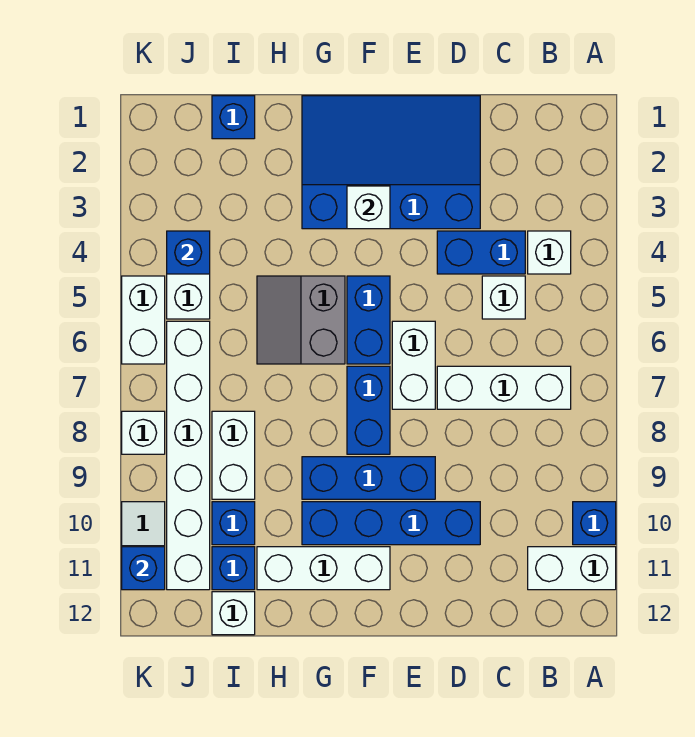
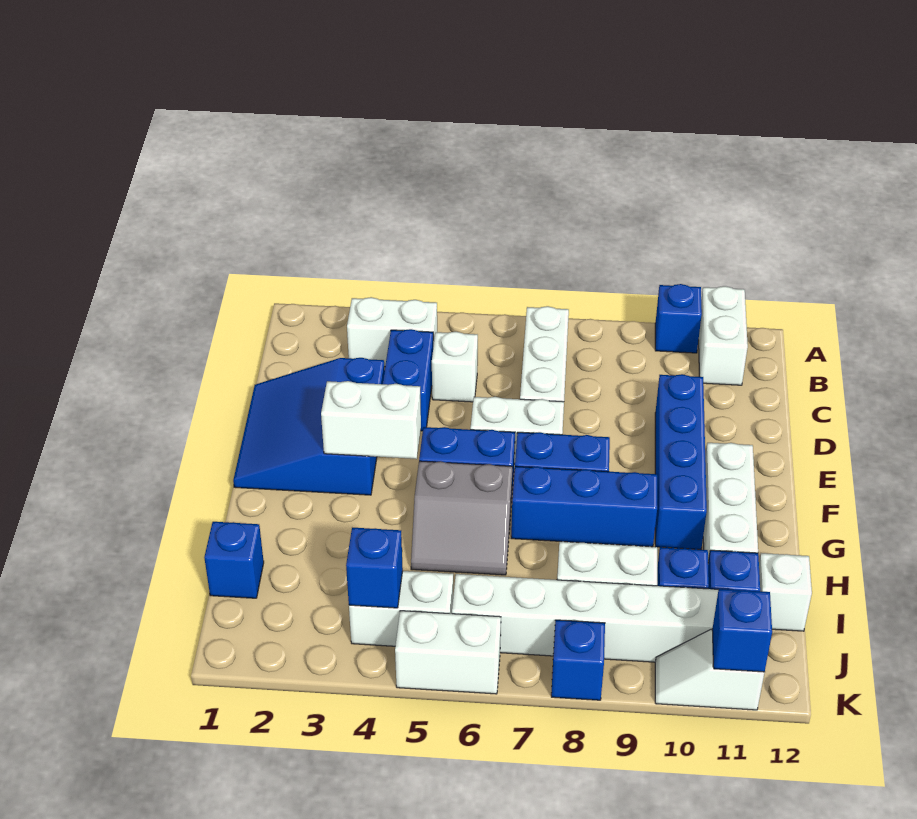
white 1x1 brick [528,231,571,274] -> white 1x2 brick [347,297,437,367]
blue 3x4 slope [302,96,480,229] -> blue 3x3 slope [233,358,385,495]
blue 1x3 brick [302,457,435,499] -> blue 1x3 brick turned to [511,466,657,547]
white 1x1 brick [347,186,390,229] -> white 1x2 brick [321,381,421,459]
white 1x1 brick [122,411,165,454] -> blue 1x1 brick [551,620,605,700]

